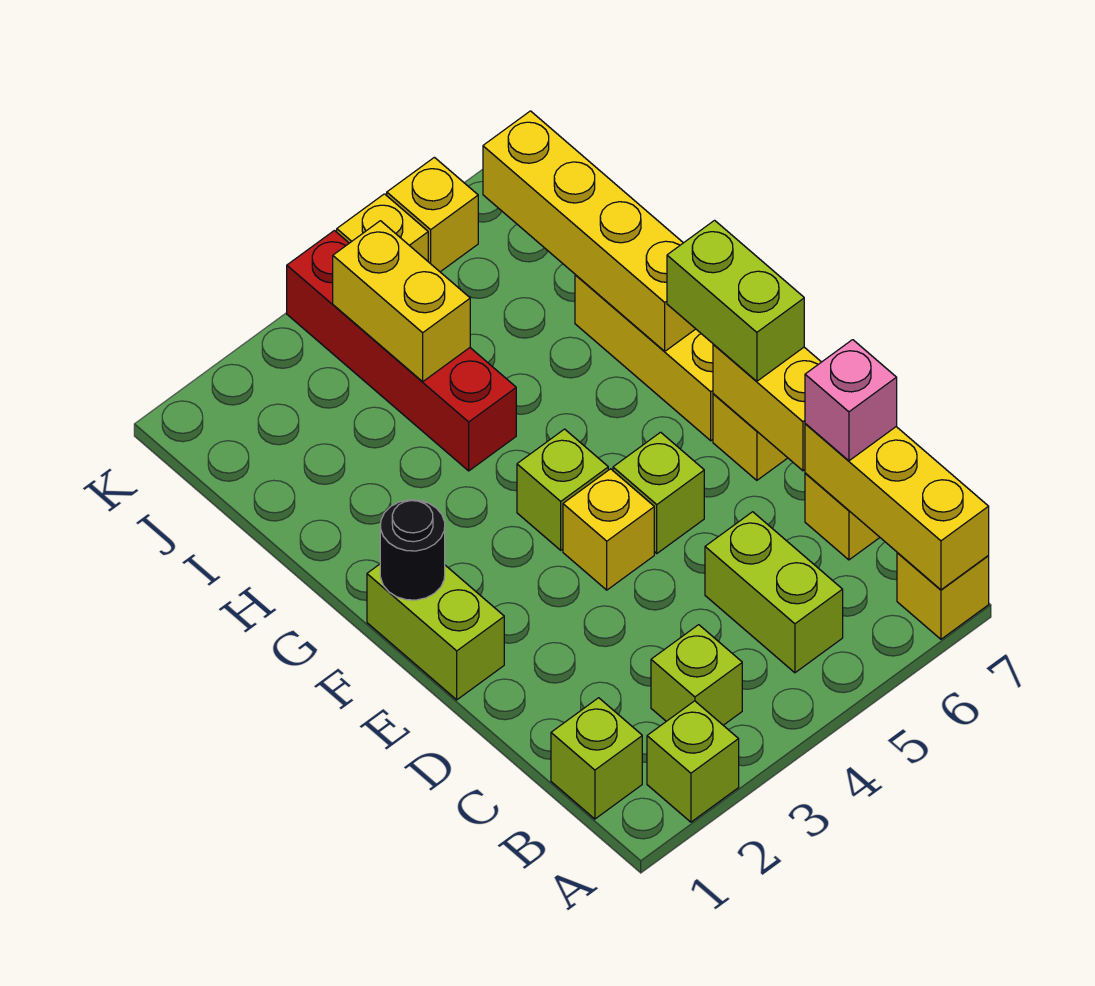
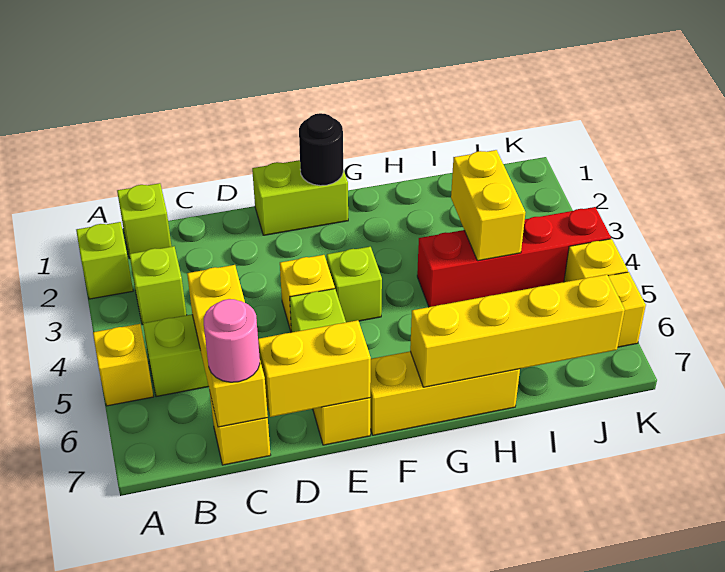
yellow 1x1 brick [897,553,989,639] -> yellow 1x1 brick moved to [93,324,153,406]
yellow 1x3 brick [805,424,989,590] -> yellow 1x3 brick turned to [187,265,268,427]
pink 1x1 brick [805,340,897,461] -> pink 1x1 round brick [204,299,260,382]
lime 1x2 brick [667,220,804,381] -> none
yellow 1x2 brick [333,221,470,381] -> yellow 1x2 brick turned to [451,150,525,261]

